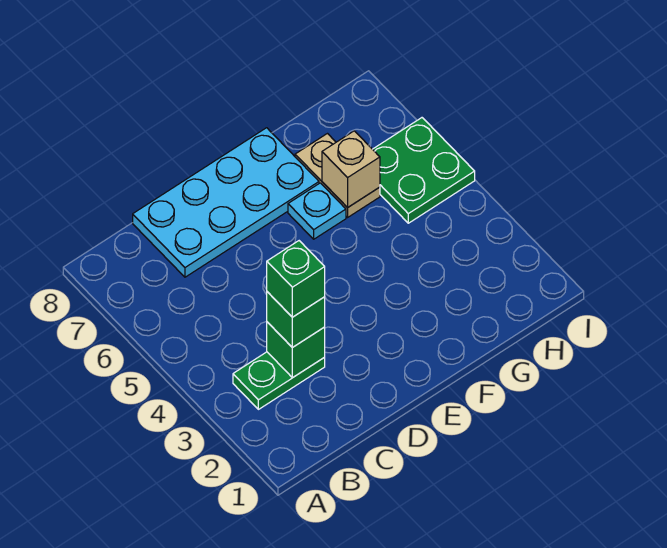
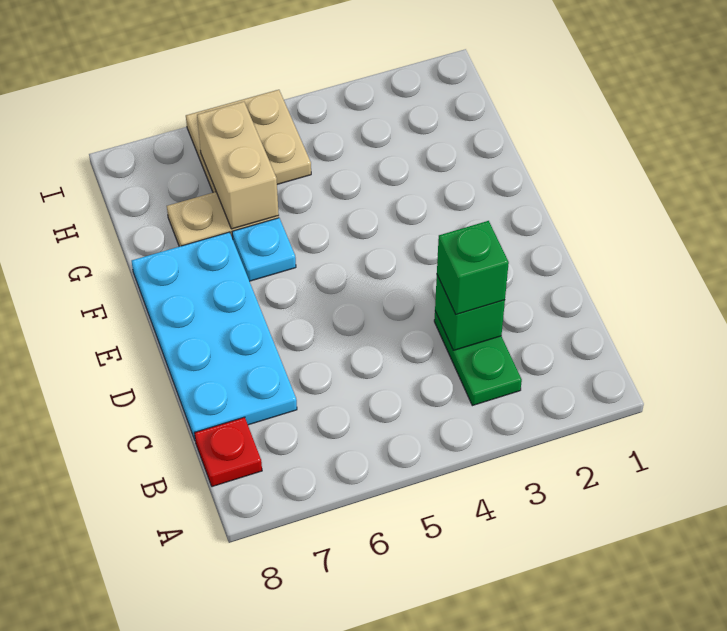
none -> red 1x1 plate [195,417,262,487]
green 1x1 brick [267,241,325,317] -> none
tan 1x1 brick [322,131,380,208] -> tan 1x2 brick [197,102,279,229]
green 2x2 plate [373,118,475,223] -> tan 2x2 plate [186,90,311,193]

